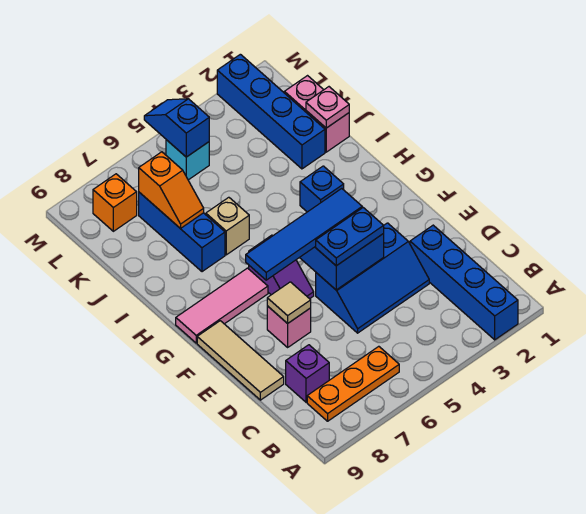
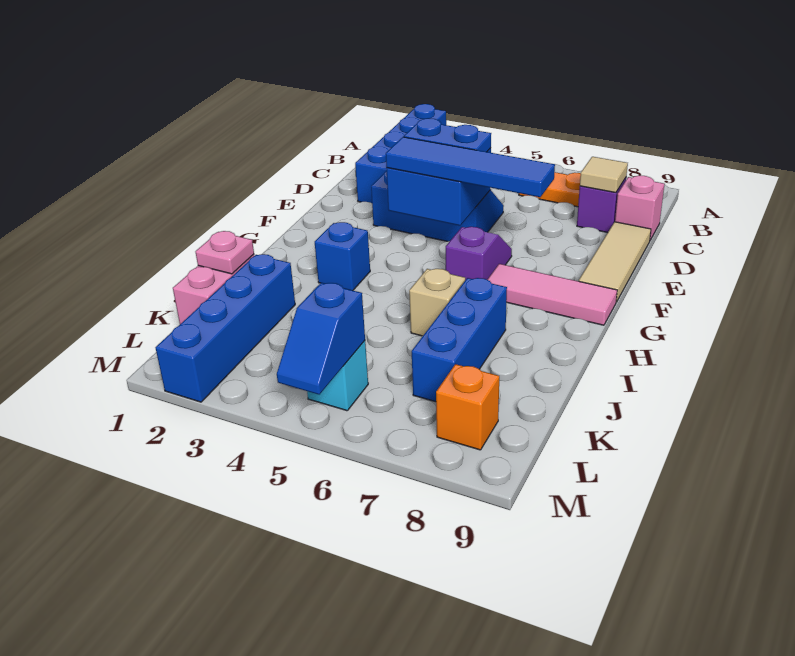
pink 1x1 brick [267,306,311,347] -> pink 1x1 brick moved to [615,176,665,240]
tan 1x1 tile [267,282,311,324] -> tan 1x1 tile moved to [580,157,628,193]
orange 1x2 slope [139,152,204,228] -> none

